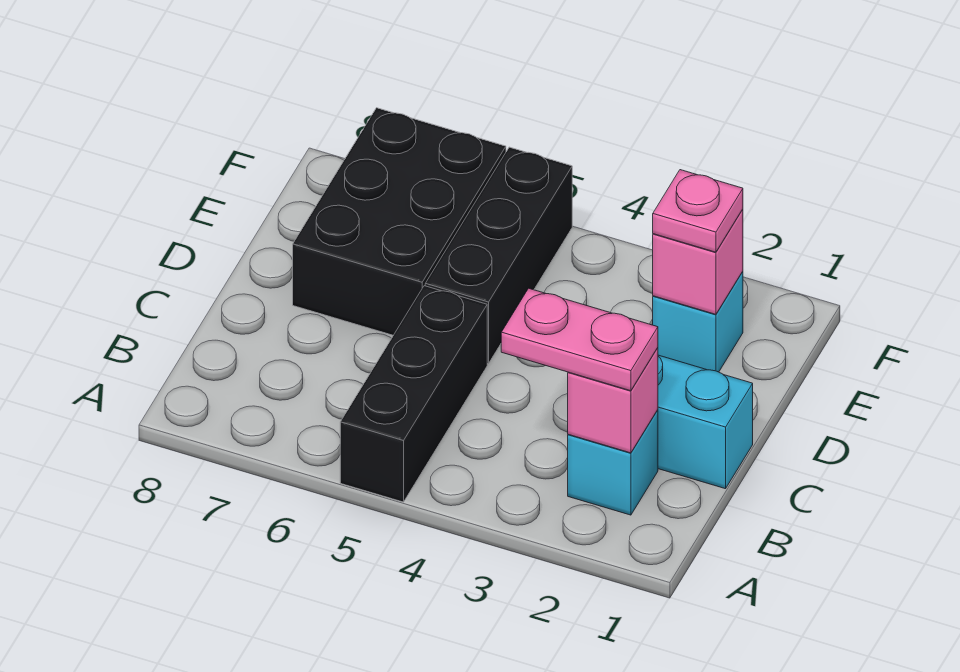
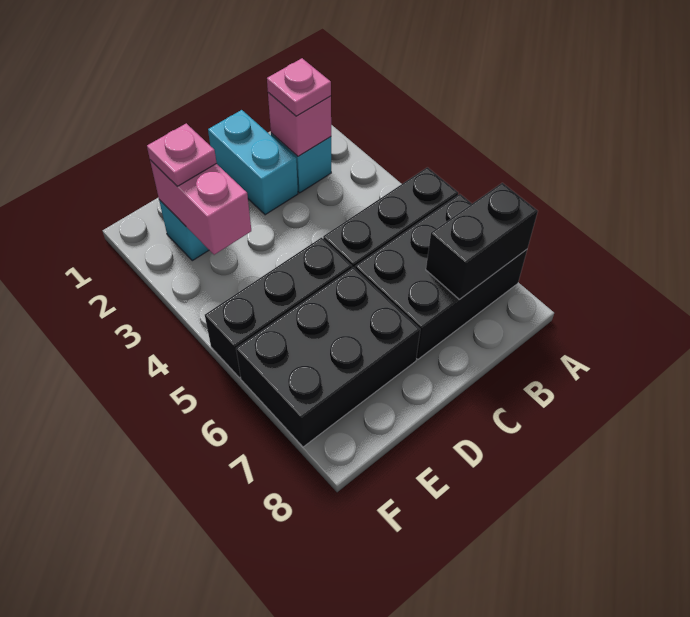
none -> black 2x3 brick [355,194,527,359]
none -> black 1x2 brick [426,183,538,300]
pink 1x2 plate [501,288,658,391] -> pink 1x1 plate [267,58,331,116]
pink 1x1 brick [653,209,743,314] -> pink 1x2 brick [150,160,251,255]

